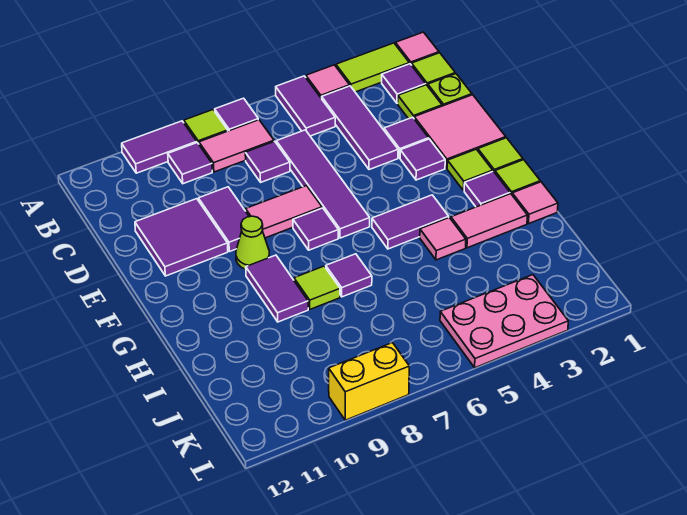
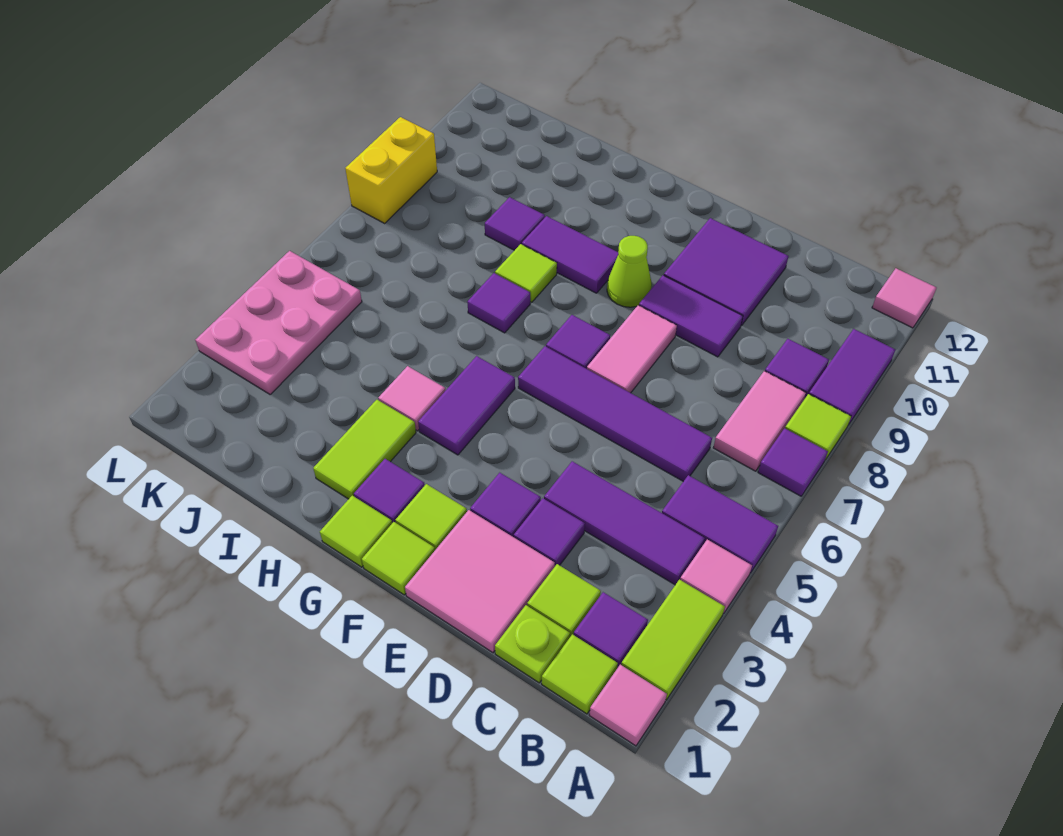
purple 1x1 tile [245,141,290,182] -> purple 1x1 tile moved to [485,197,545,250]
pink 1x1 tile [512,182,558,224] -> pink 1x1 tile moved to [872,268,936,328]
pink 1x2 tile [451,194,527,248] -> lime 1x2 tile [313,400,416,499]

